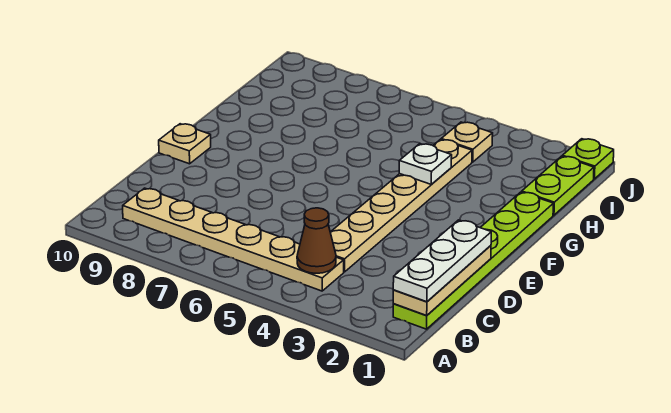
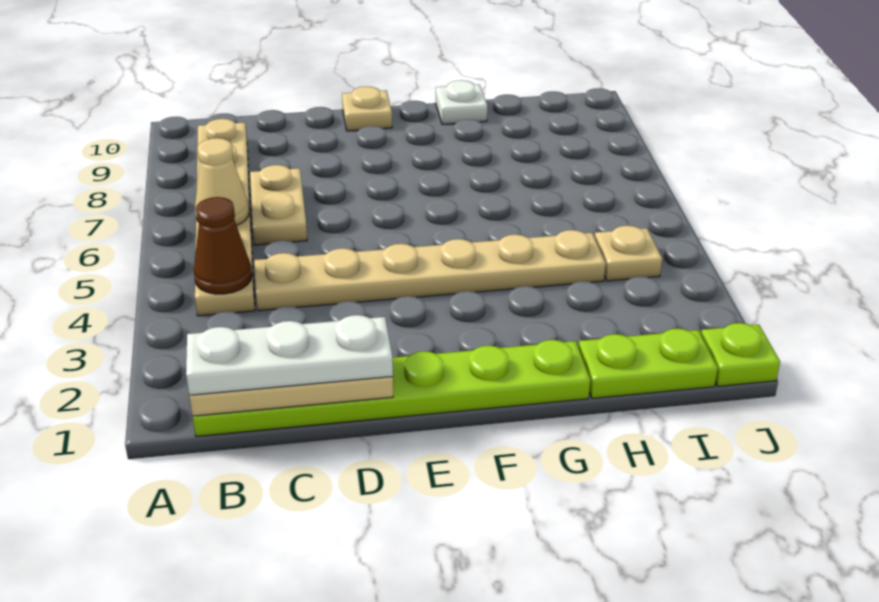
none -> tan 1x1 cone [195,138,249,226]
none -> tan 1x2 plate [250,165,307,245]
white 1x1 plate [399,144,452,184] -> white 1x1 plate moved to [436,80,487,124]

